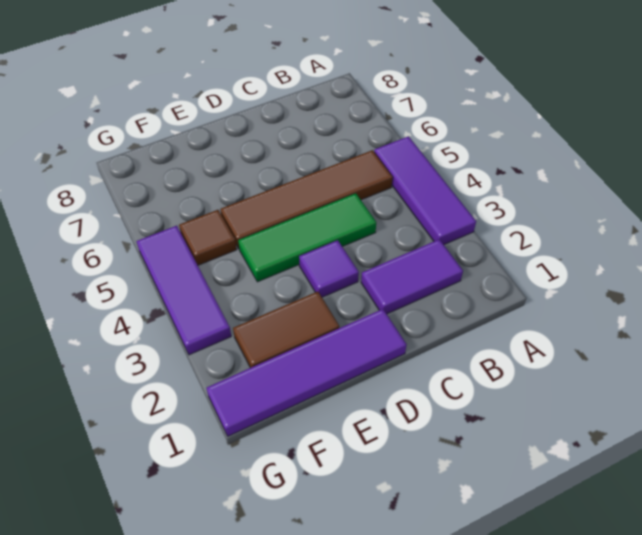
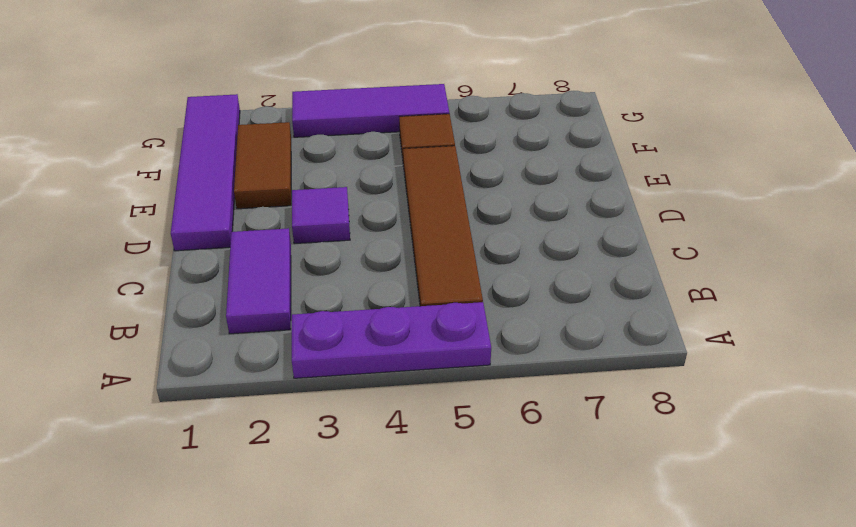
purple 1x3 tile [374,136,476,244] -> purple 1x3 plate [292,302,491,378]
green 1x3 tile [238,193,376,282] -> none

